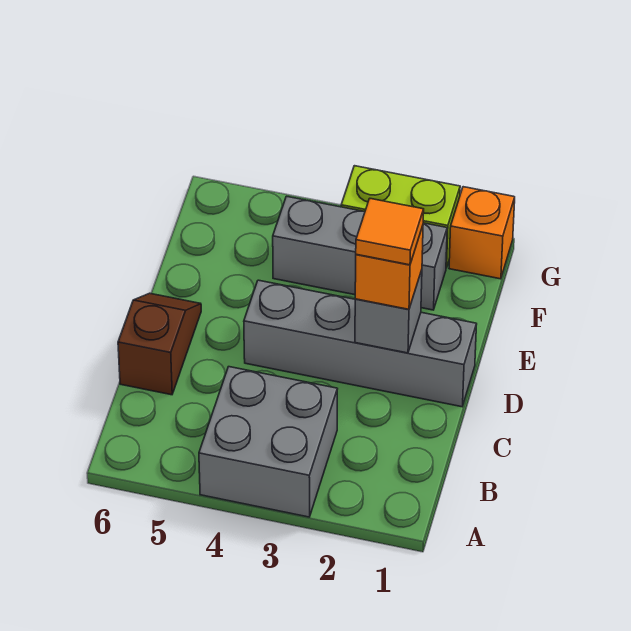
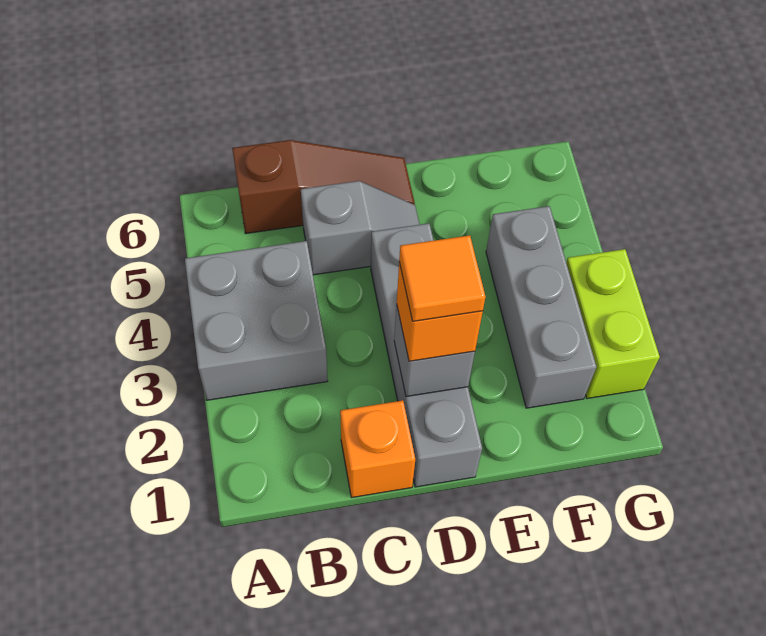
none -> grey 1x2 slope [301,181,420,275]
brown 1x2 slope [118,293,201,395] -> brown 1x3 slope [232,140,415,234]
orange 1x1 brick [449,187,515,279] -> orange 1x1 brick moved to [340,400,415,497]

